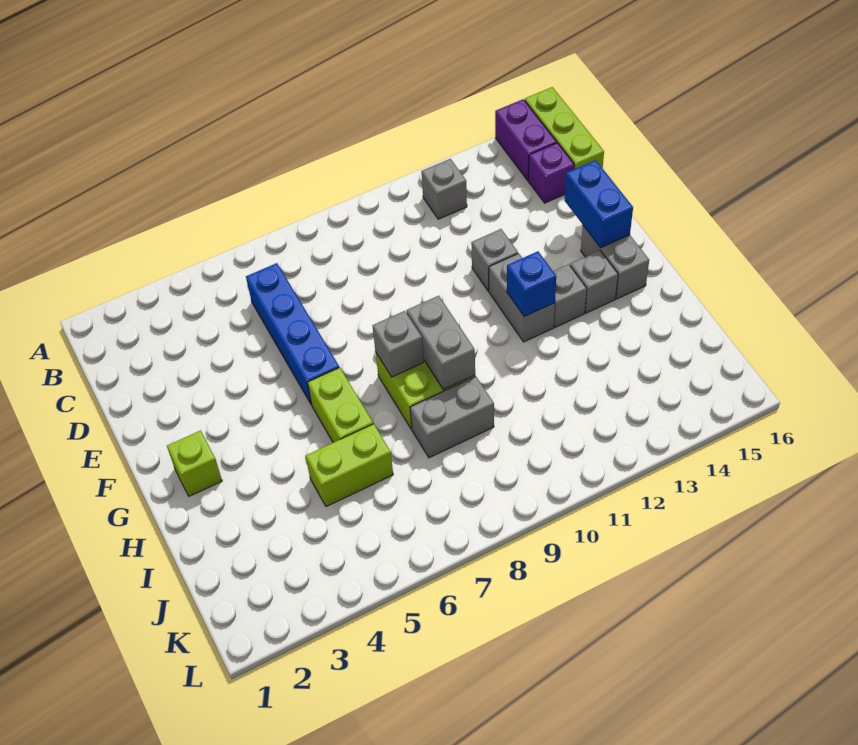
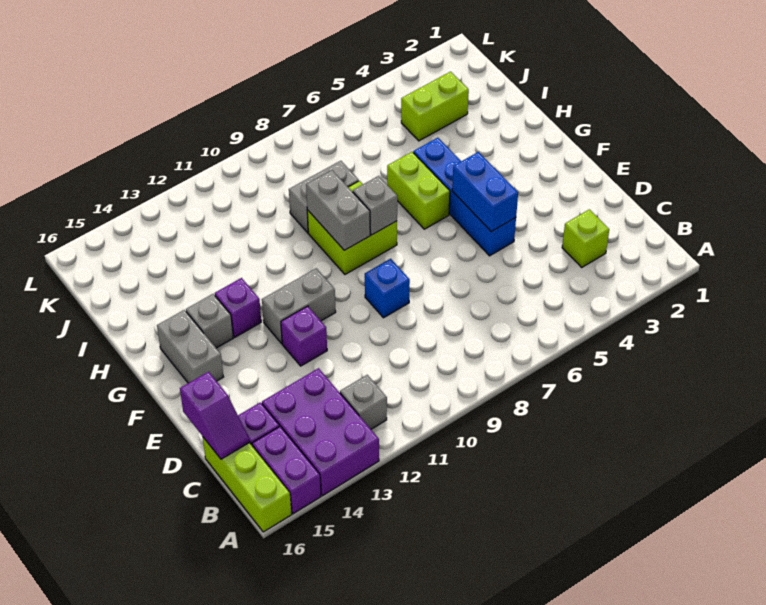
none -> purple 2x3 brick [262,368,379,496]
blue 1x4 brick [246,263,339,405] -> blue 1x4 brick moved to [413,138,516,256]
none -> purple 1x2 slope [180,372,250,459]
grey 1x1 brick [471,229,518,291] -> purple 1x1 brick [281,306,327,366]
blue 1x2 brick [564,160,633,248] -> blue 1x2 brick moved to [452,152,518,232]
grey 1x2 brick [489,254,555,342] -> grey 1x2 brick turned to [262,268,336,343]
lime 1x1 brick [167,431,222,496] -> lime 1x1 brick moved to [562,209,609,268]
blue 1x1 brick [507,251,556,317] -> blue 1x1 brick moved to [365,259,410,318]
grey 1x1 brick [553,264,587,327] -> purple 1x1 brick [215,278,261,337]
lime 1x2 brick [306,424,393,507] -> lime 1x2 brick moved to [401,72,469,141]

